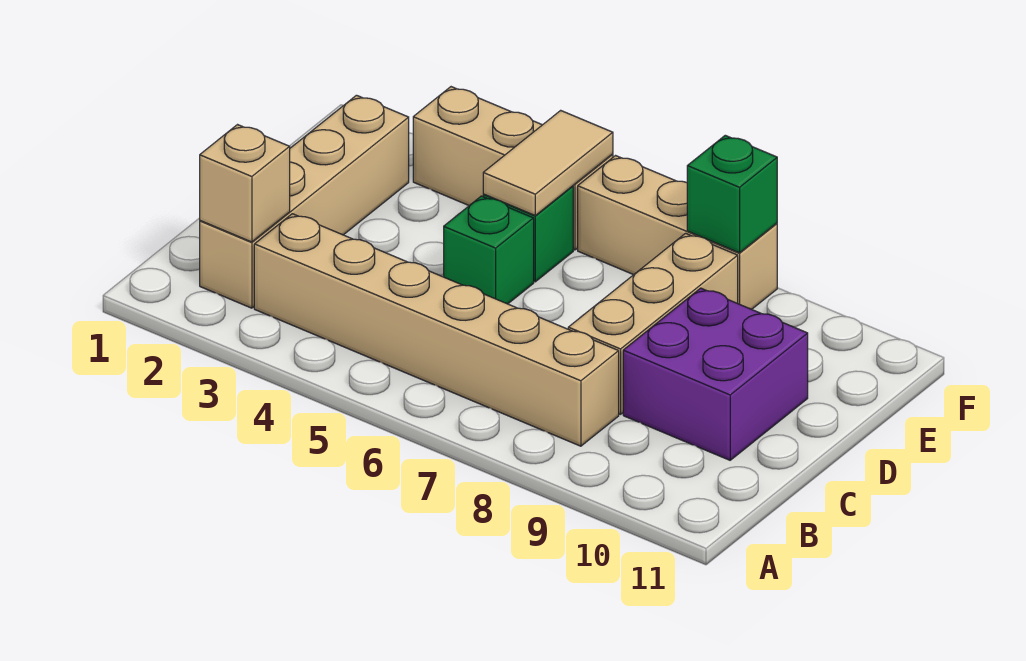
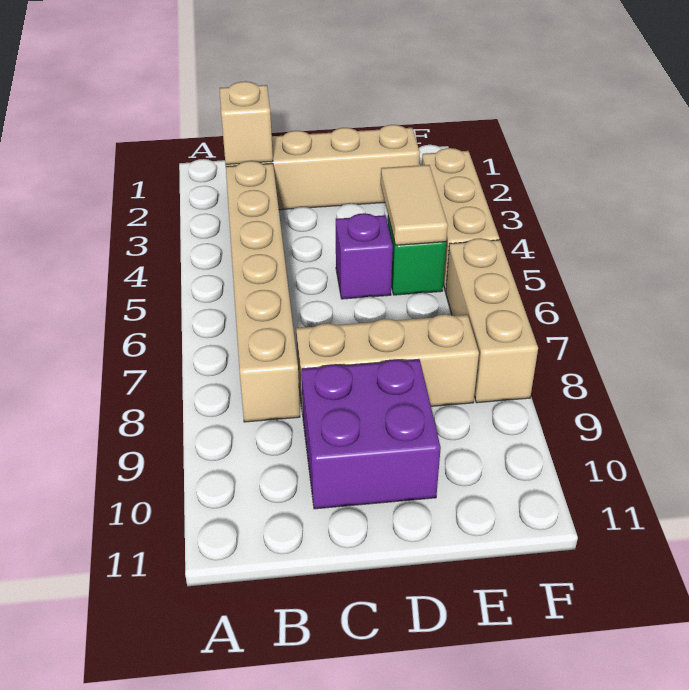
green 1x1 brick [444,196,534,304] -> purple 1x1 brick [336,213,393,299]
tan 1x2 tile [483,110,613,215] -> tan 1x2 tile turned to [381,165,448,245]
green 1x1 brick [687,135,777,253] -> none

